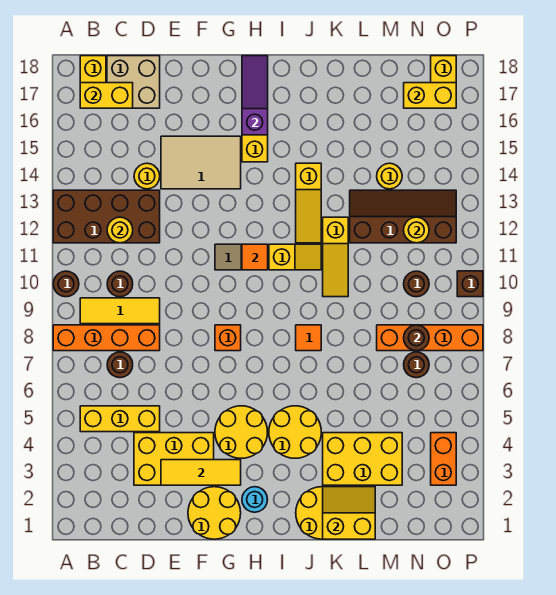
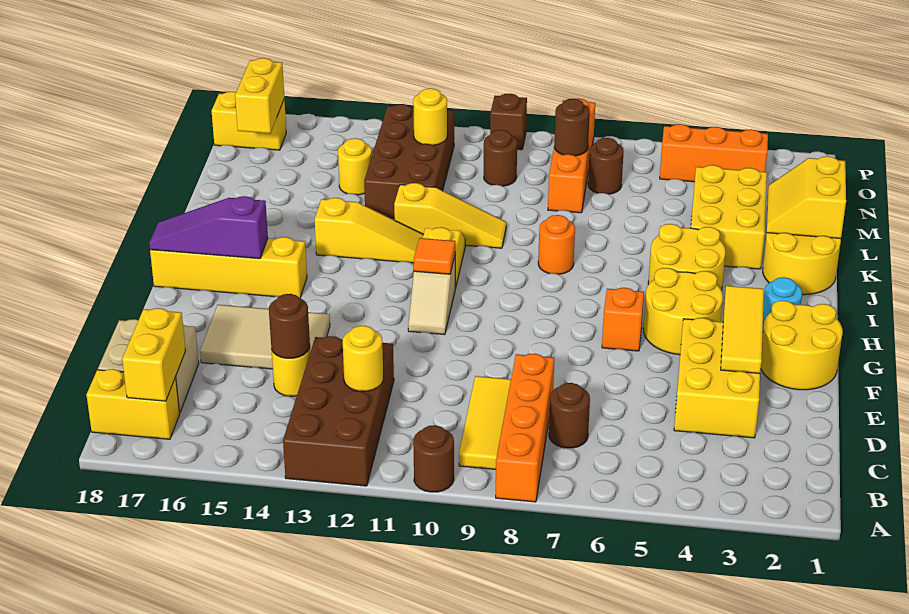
yellow 1x3 brick [80,406,160,432] -> none
brown 1x1 round brick [107,271,133,297] -> brown 1x1 round brick moved to [269,294,310,358]
tan 2x3 tile [161,136,241,189] -> tan 2x3 tile turned to [200,305,330,369]
orange 1x1 brick [215,325,241,351] -> orange 1x1 brick moved to [602,288,644,351]
orange 1x1 tile [296,325,321,351] -> orange 1x1 round brick [538,215,575,274]
brown 2x4 slope [350,190,456,243] -> brown 2x4 brick [364,104,454,219]
orange 1x2 brick [431,433,456,485] -> orange 1x3 brick [660,124,768,182]

